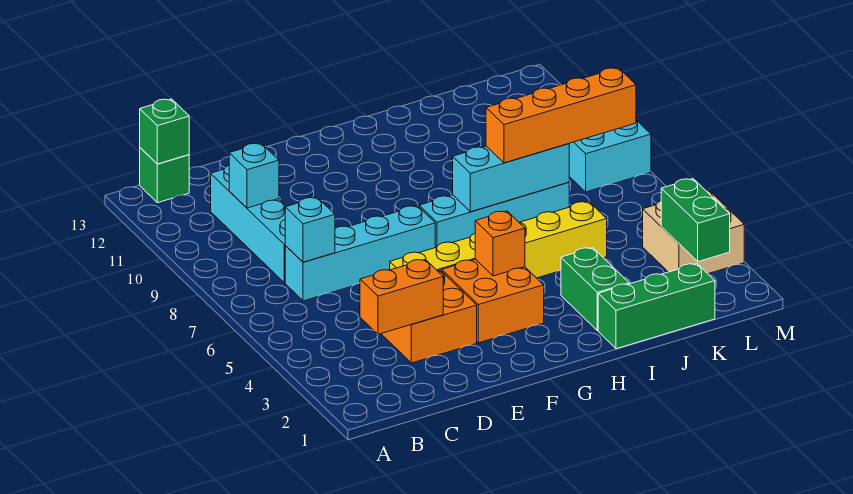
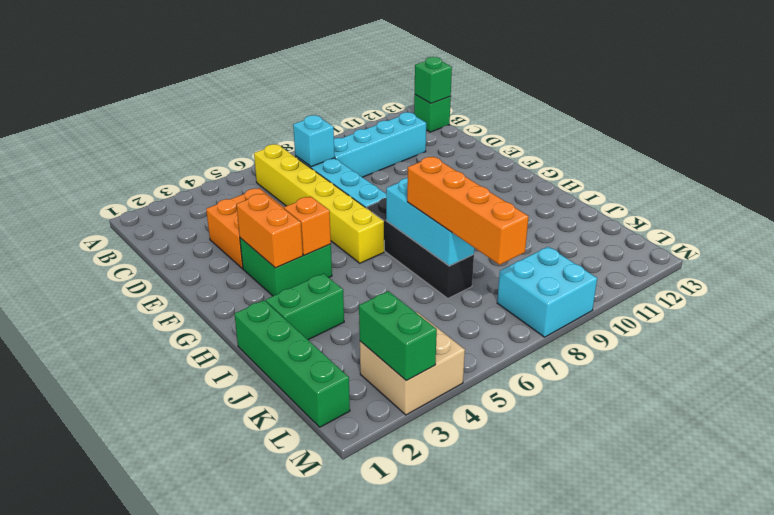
orange 1x2 brick [360,259,443,334] -> orange 1x2 brick moved to [236,193,303,268]
cyan 1x1 brick [229,143,279,208] -> none
yellow 1x6 brick [390,201,607,278] -> yellow 1x6 brick moved to [254,144,384,263]
orange 2x2 brick [442,259,544,343] -> green 2x2 brick [240,238,332,296]
cyan 1x4 brick [419,182,569,248] -> black 1x4 brick [367,198,474,298]
green 1x3 brick [598,264,715,349] -> green 1x4 brick [235,300,350,427]
green 1x2 brick [661,179,730,262] -> green 1x2 brick turned to [359,291,437,381]

